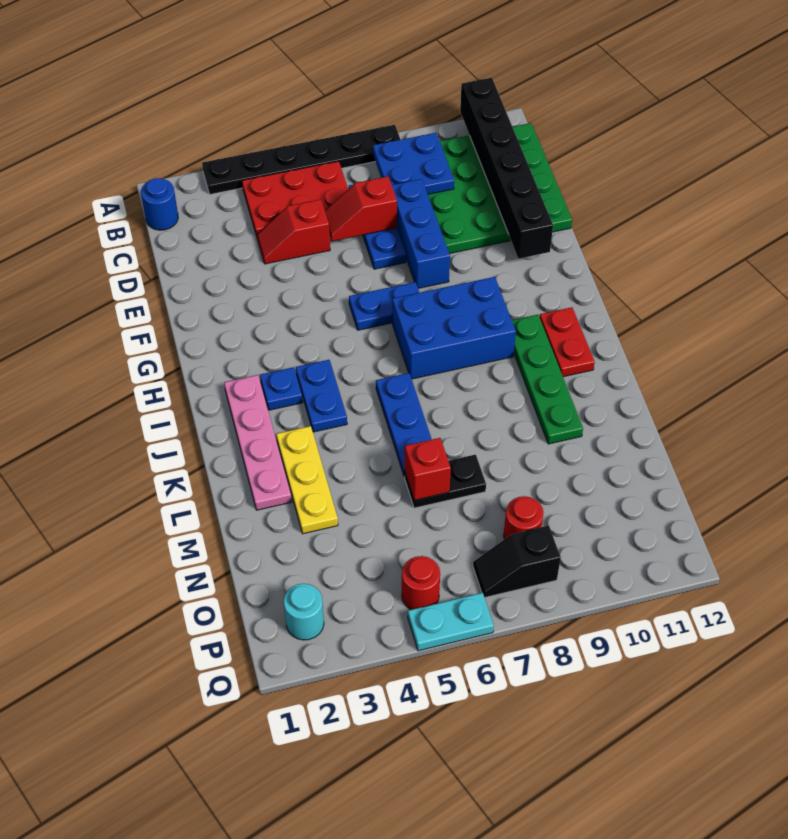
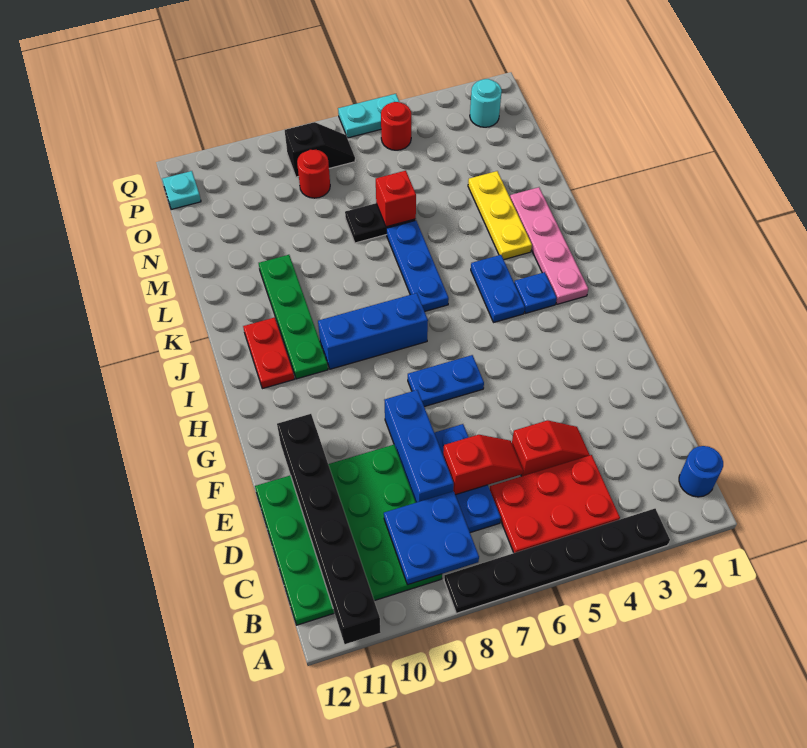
blue 2x3 brick [392,277,516,379] -> blue 1x3 brick [318,293,428,369]
none -> cyan 1x1 plate [162,171,201,210]

